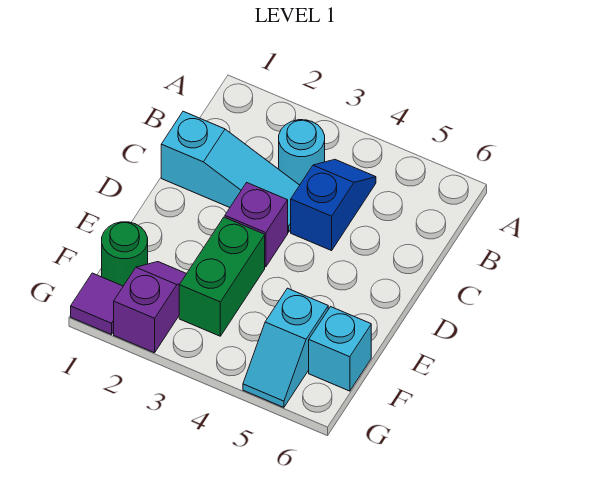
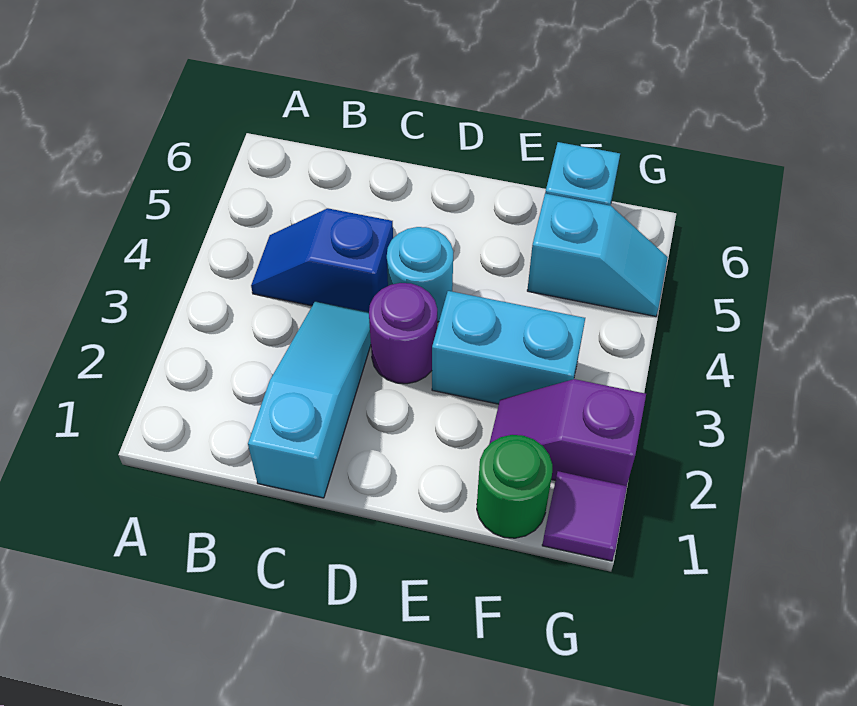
cyan 1x1 round brick [279,120,325,185] -> cyan 1x1 round brick moved to [387,227,453,322]
purple 1x1 brick [225,183,288,267] -> purple 1x1 round brick [369,283,437,384]
green 1x2 brick [179,217,265,336] -> cyan 1x2 brick [432,291,585,404]

